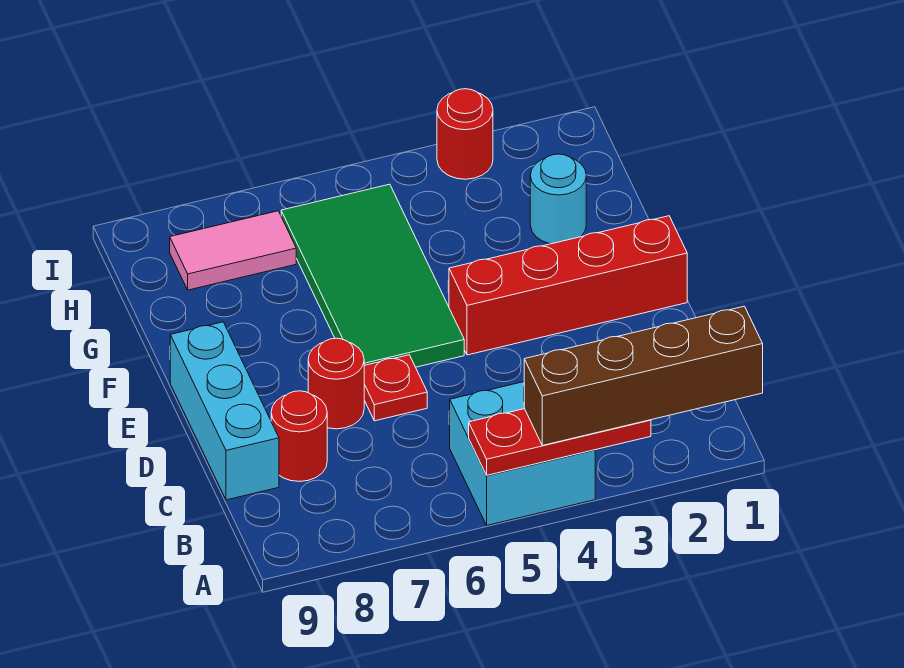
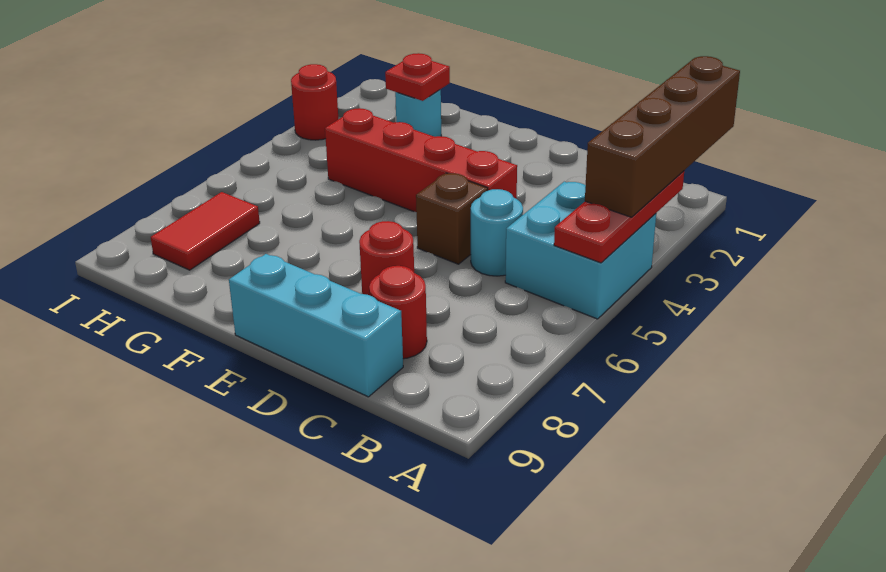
none -> cyan 1x1 round brick [471,189,523,276]
none -> brown 1x1 brick [416,173,488,264]
red 1x1 plate [364,355,427,421] -> red 1x1 plate moved to [385,53,450,101]
red 1x4 brick [449,216,687,355] -> red 1x4 brick turned to [325,108,517,212]
green 2x4 tile [281,184,464,367] -> none
pink 1x2 tile [170,211,296,290] -> red 1x2 tile [151,192,260,270]

